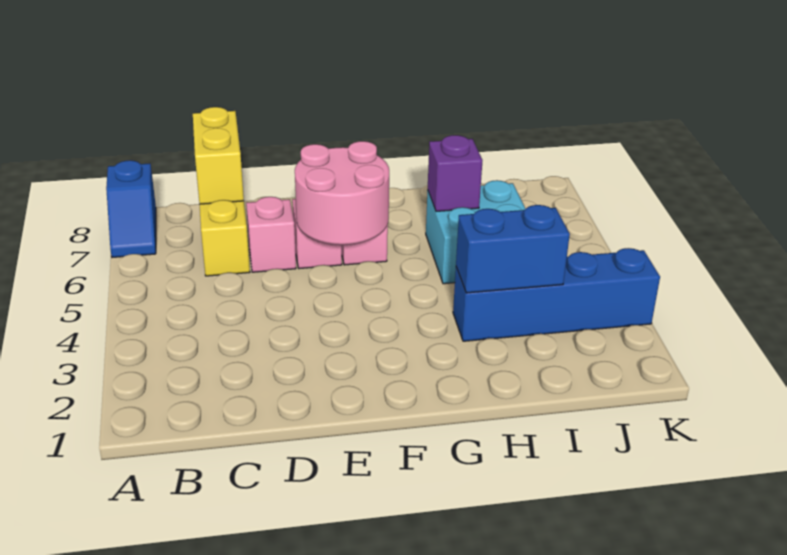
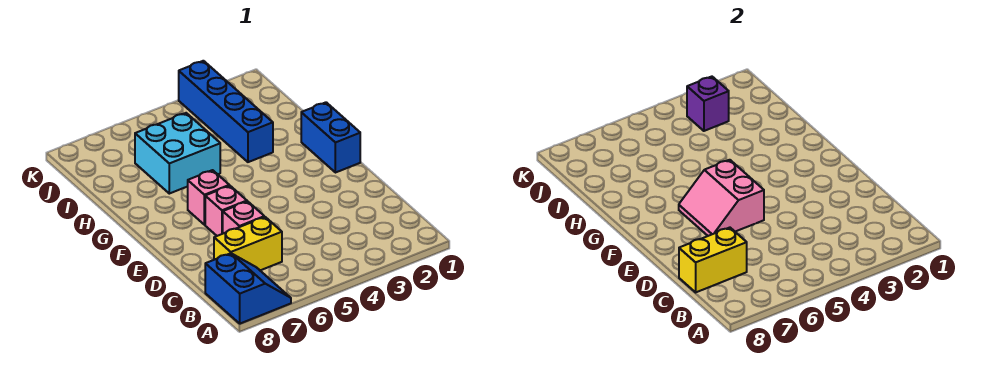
blue 1x2 slope [106,160,156,257] -> blue 2x2 slope [205,253,291,324]
pink 2x2 round brick [295,141,389,245] -> pink 2x2 slope [679,160,764,236]
blue 1x2 brick [456,205,570,293] -> blue 1x2 brick moved to [301,102,360,173]
purple 1x1 brick [428,135,482,211] -> purple 1x1 brick moved to [687,77,729,131]

